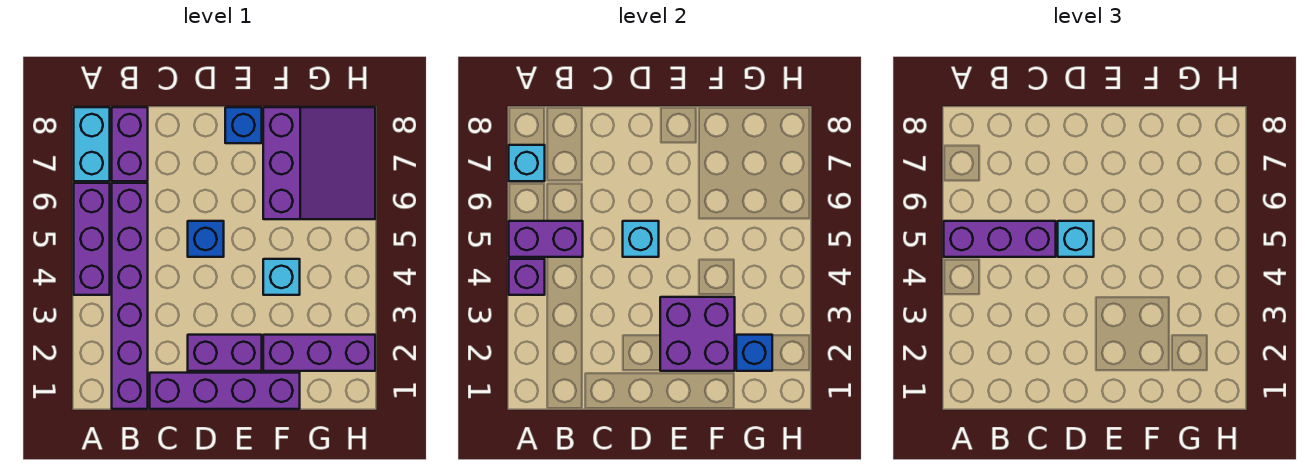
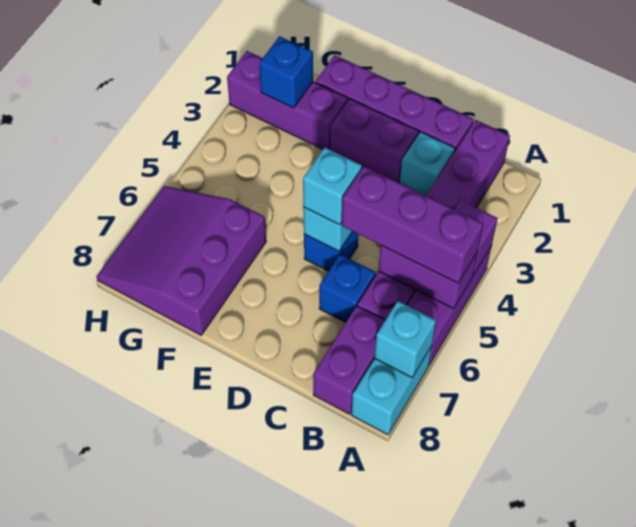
purple 2x2 brick [660,297,735,371] -> none
blue 1x1 brick [225,107,262,143] -> blue 1x1 brick moved to [319,254,376,322]
cyan 1x1 brick [263,259,300,295] -> cyan 1x1 brick moved to [400,132,455,196]

